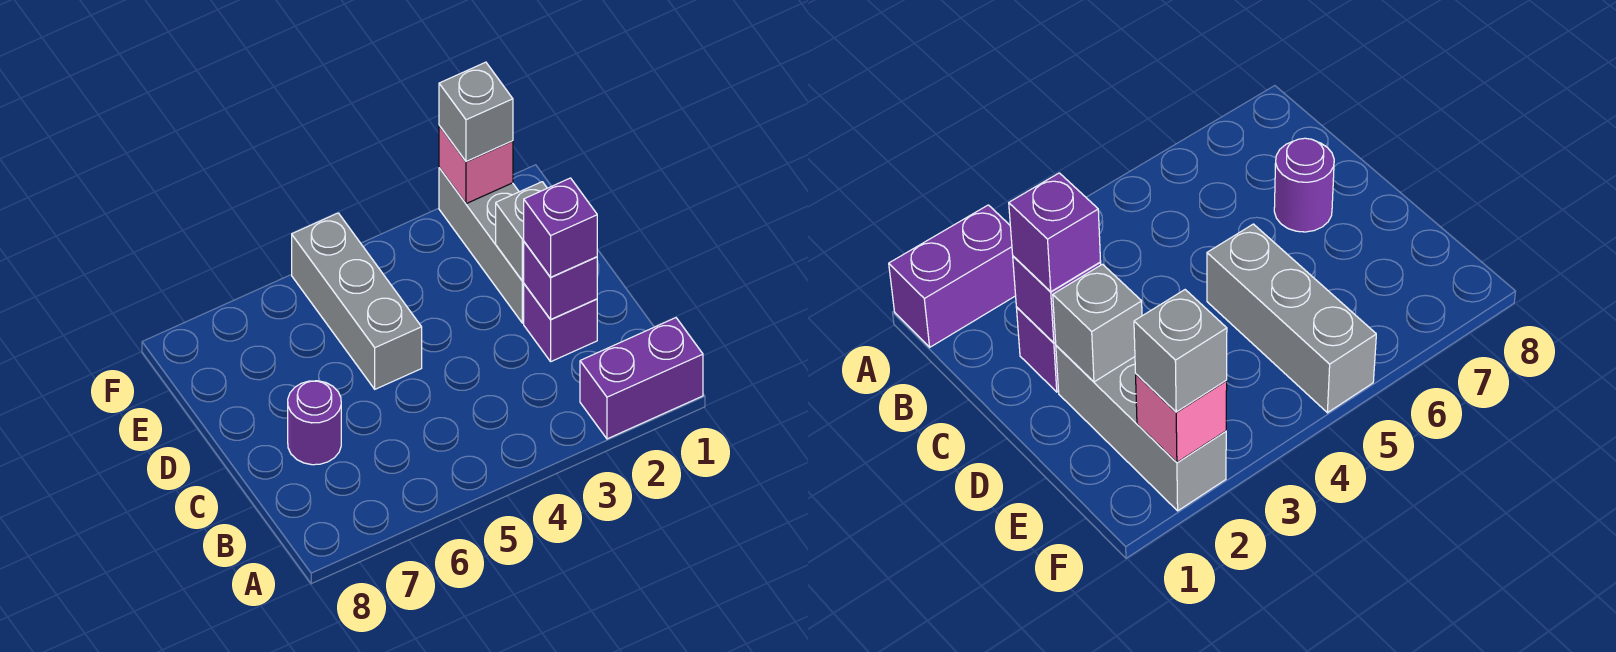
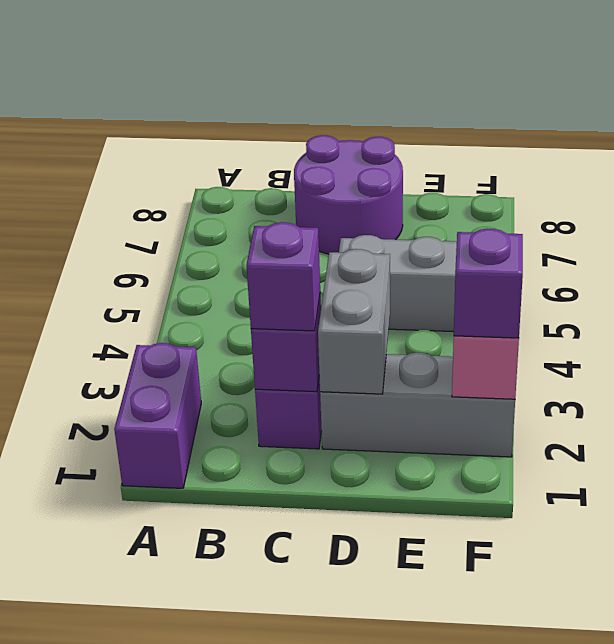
purple 1x1 round brick [288,381,341,465] -> purple 2x2 round brick [294,135,403,254]
grey 1x1 brick [496,182,547,281] -> grey 1x2 brick [318,249,390,394]
grey 1x1 brick [439,62,513,161] -> purple 1x1 brick [454,229,523,338]

